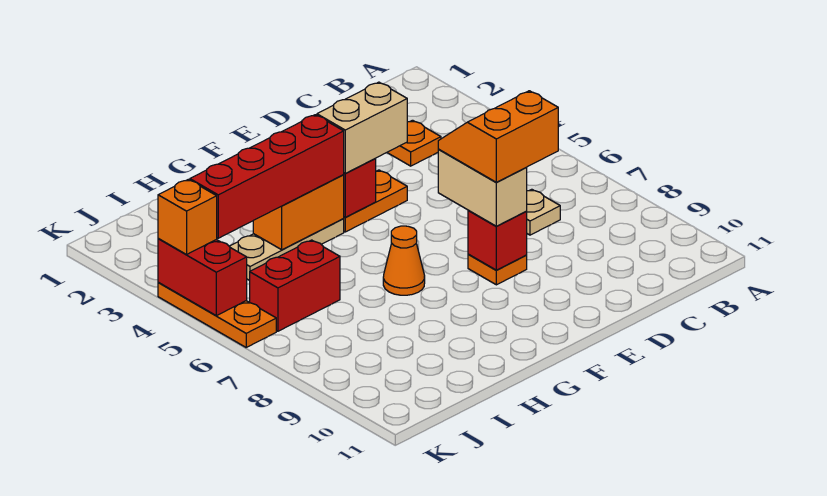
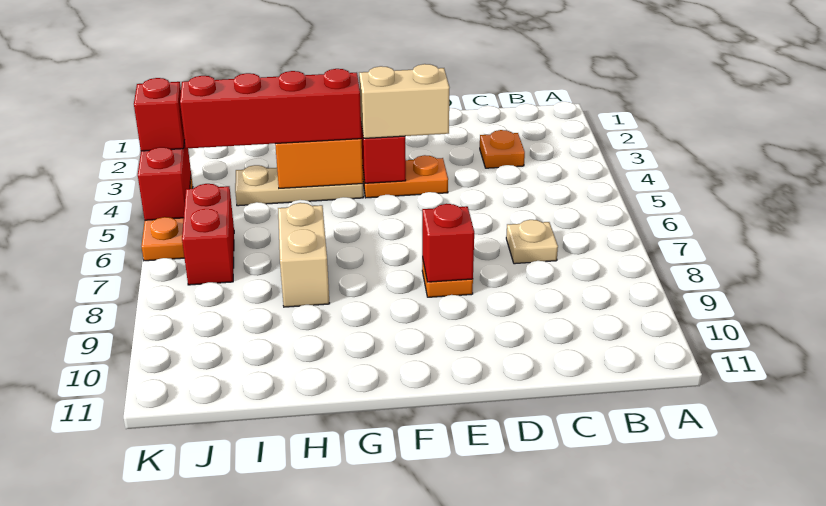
orange 2x2 slope [438,91,558,182] -> none
tan 1x2 brick [438,149,527,226] -> tan 1x2 brick moved to [278,203,330,307]
orange 1x1 cone [383,226,425,295] -> none
red 1x2 brick [250,240,340,331] -> red 1x2 brick turned to [182,184,234,285]
orange 1x1 brick [158,179,217,254] -> red 1x1 brick [134,78,185,151]

